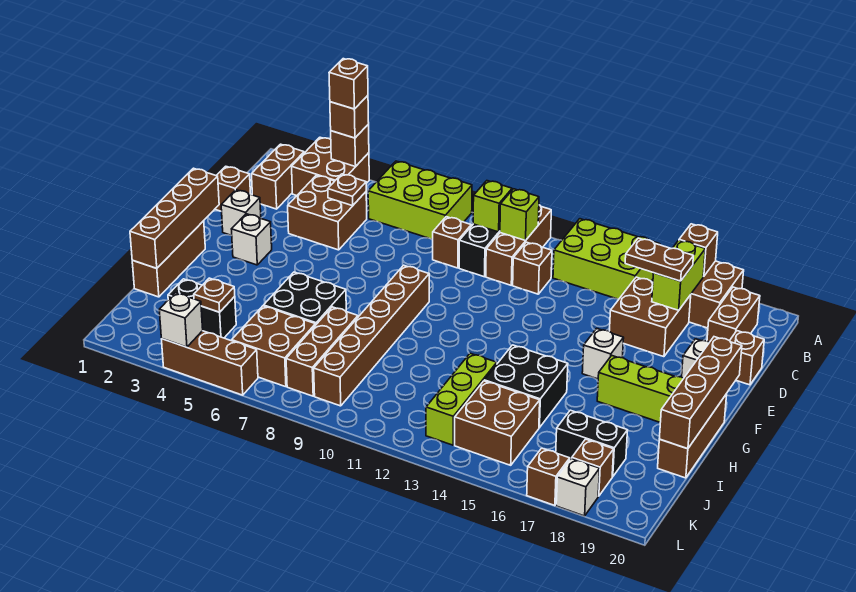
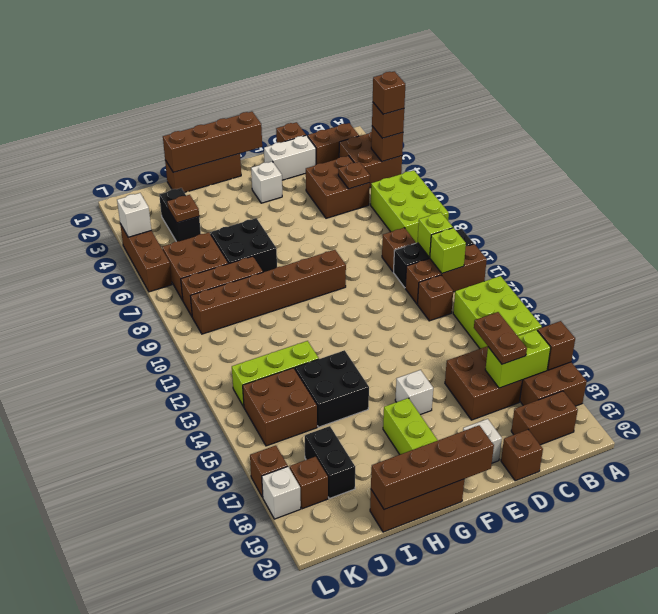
white 1x1 brick [221,190,261,236] -> white 1x2 brick [264,135,316,180]

